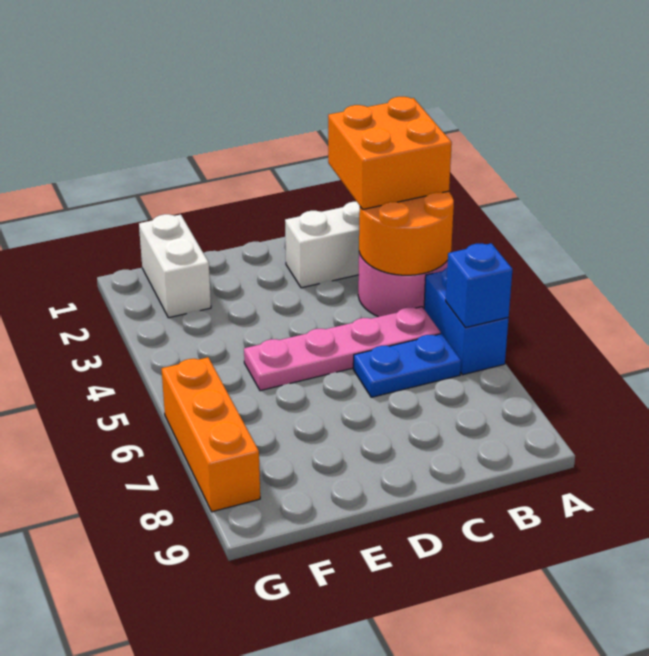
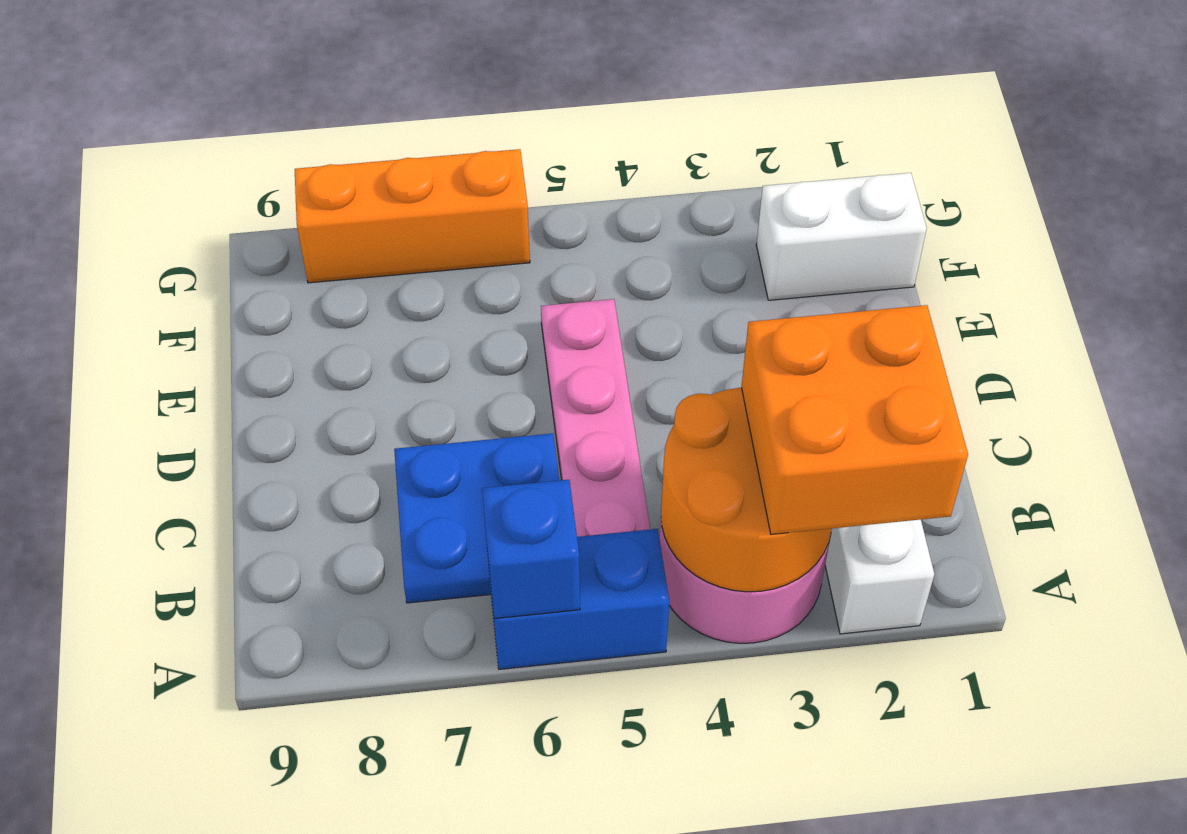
blue 1x2 plate [353,334,461,397] -> blue 2x2 plate [394,433,559,603]

